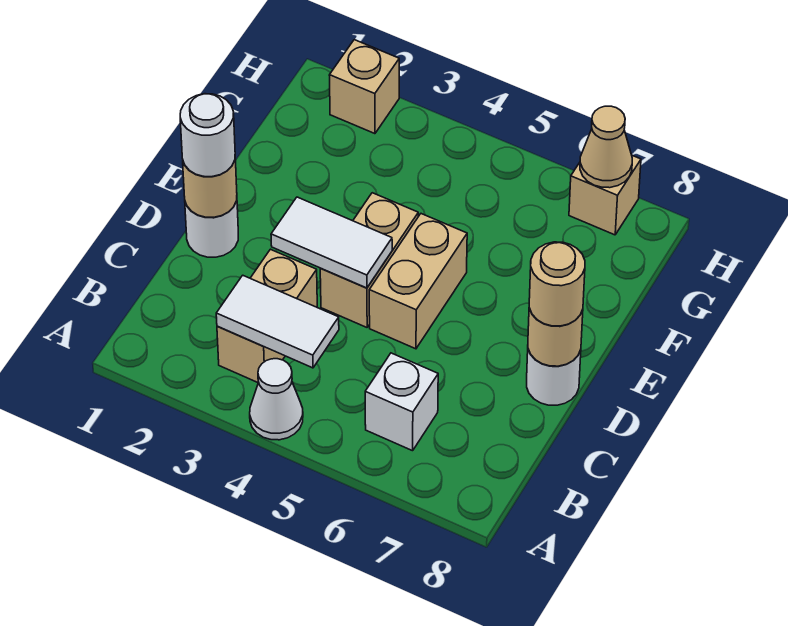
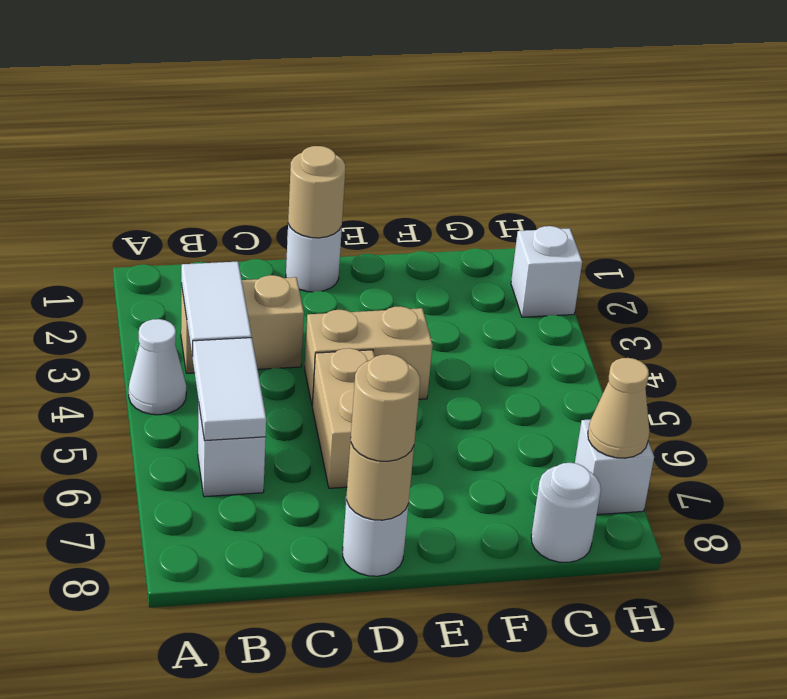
white 1x1 round brick [180,94,235,177] -> white 1x1 round brick moved to [531,463,601,562]
white 1x2 tile [271,197,392,288] -> white 1x2 tile moved to [193,338,266,441]
tan 1x2 brick [369,214,467,349] -> tan 1x2 brick turned to [312,348,375,488]
tan 1x1 brick [329,40,399,134] -> white 1x1 brick [511,226,582,317]
tan 1x1 brick [569,155,641,235] -> white 1x1 brick [575,419,654,515]

